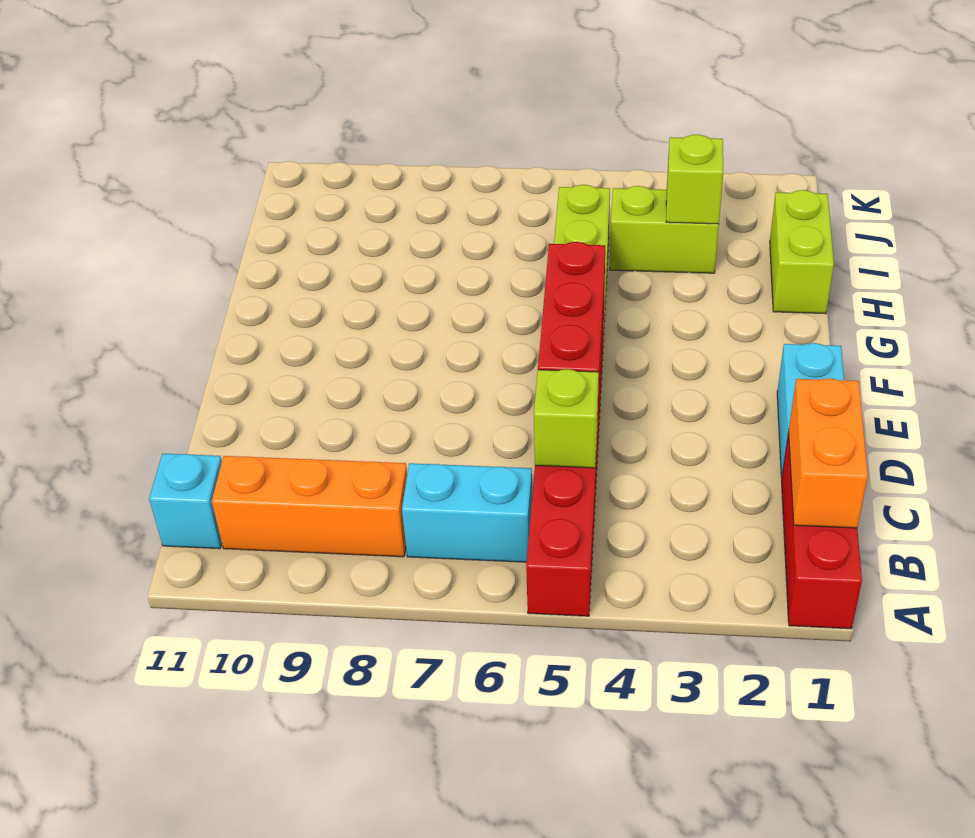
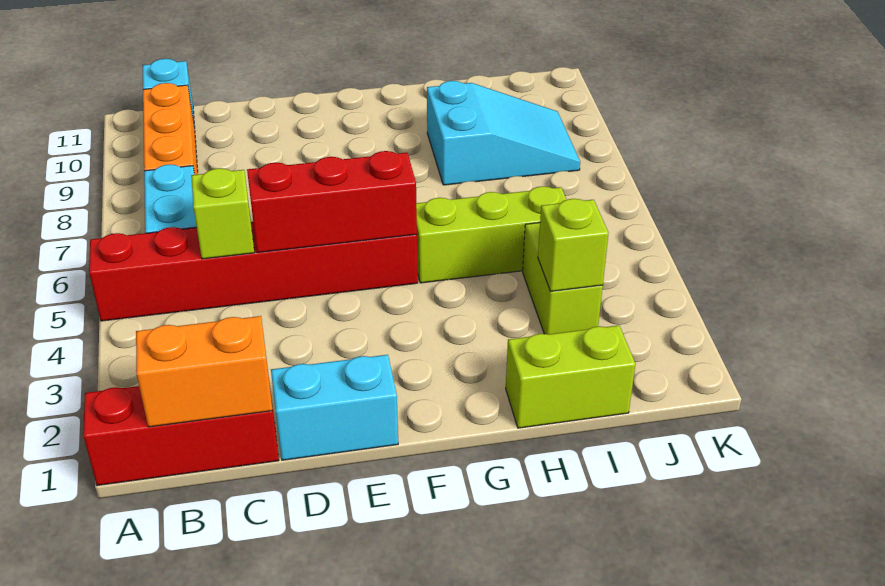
none -> cyan 2x3 slope [427,81,580,185]

